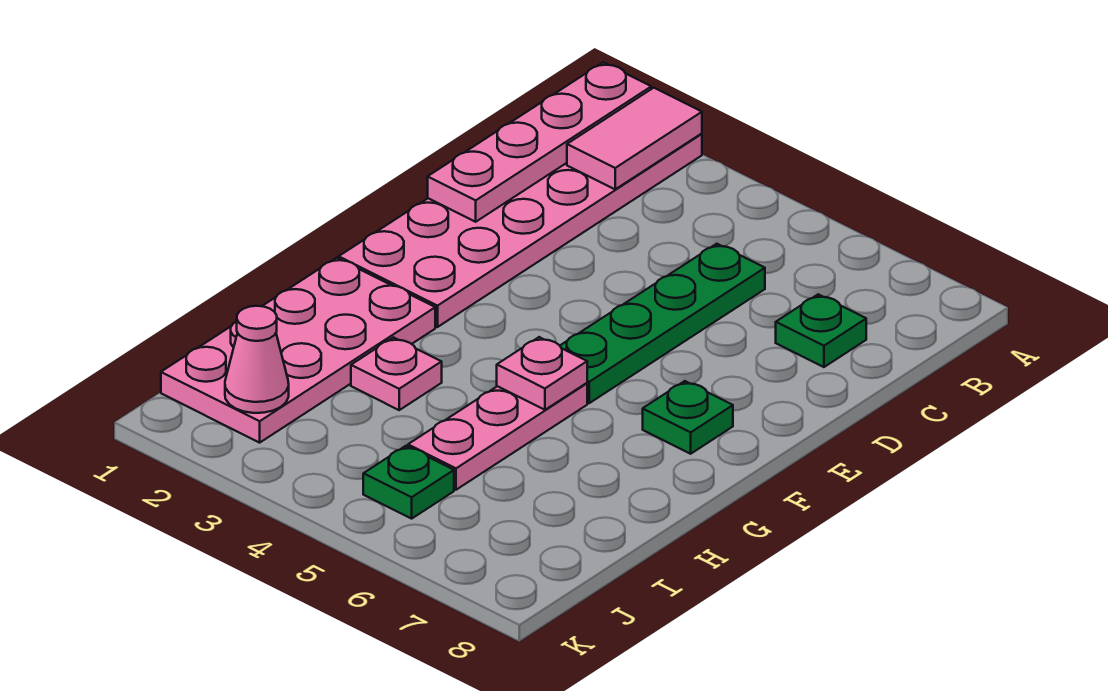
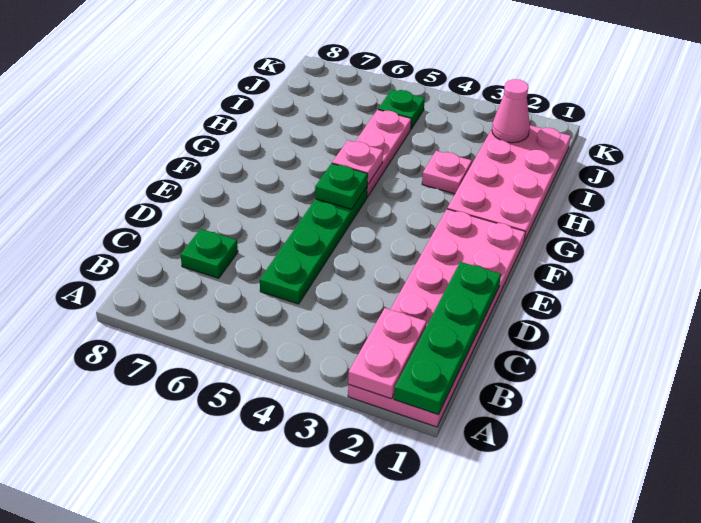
pink 1x4 plate [428,62,651,222] -> green 1x4 plate [394,262,501,415]
pink 1x2 tile [567,88,702,189] -> pink 1x2 plate [348,308,427,399]
green 1x1 plate [643,381,733,454] -> green 1x1 plate moved to [315,163,368,209]

